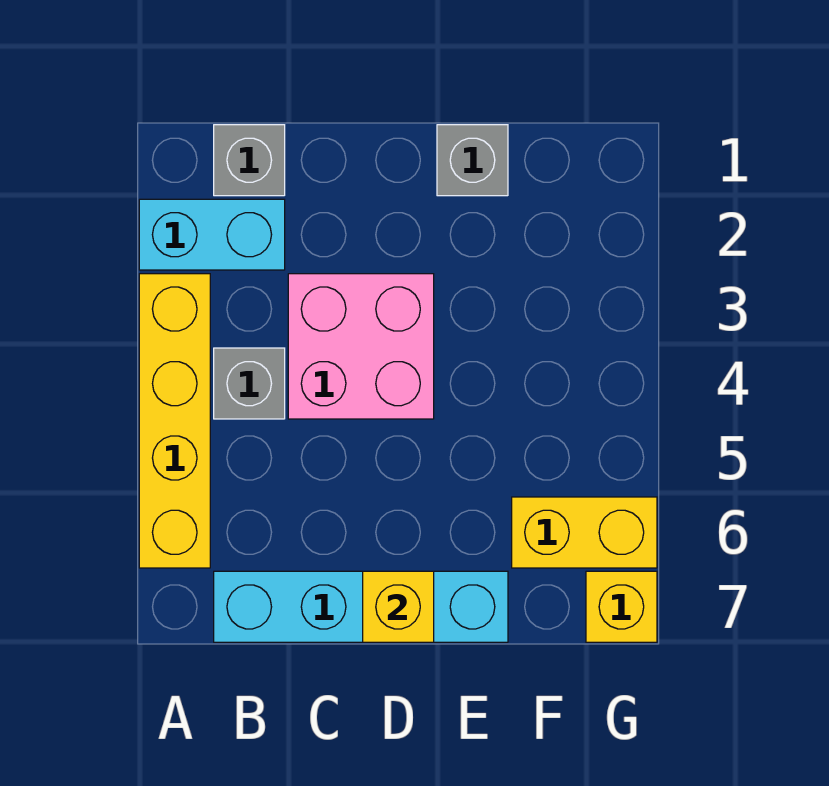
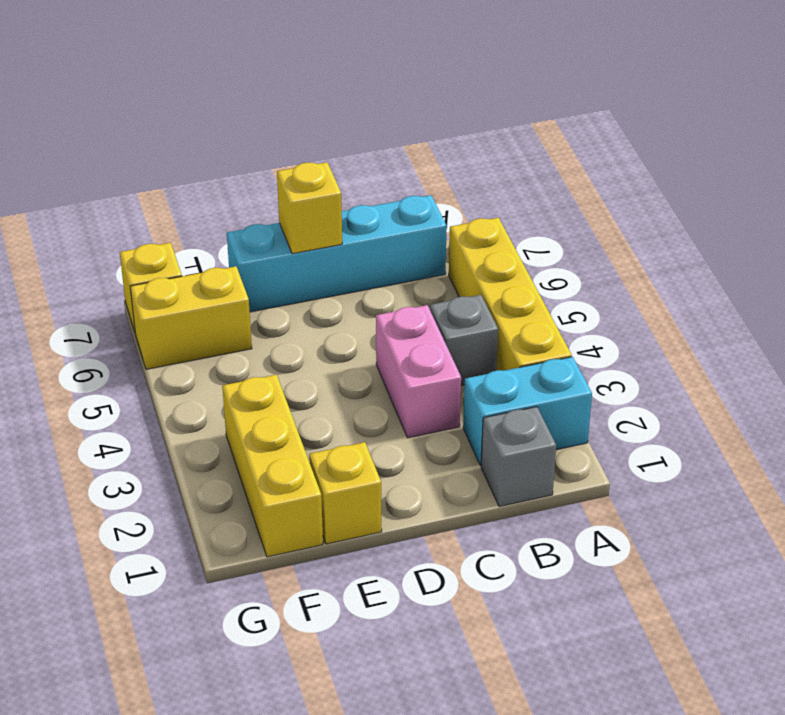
pink 2x2 brick [288,274,434,419] -> pink 1x2 brick [376,305,461,438]
grey 1x1 brick [437,125,508,196] -> yellow 1x1 brick [309,442,382,544]
none -> yellow 1x3 brick [222,375,323,557]

